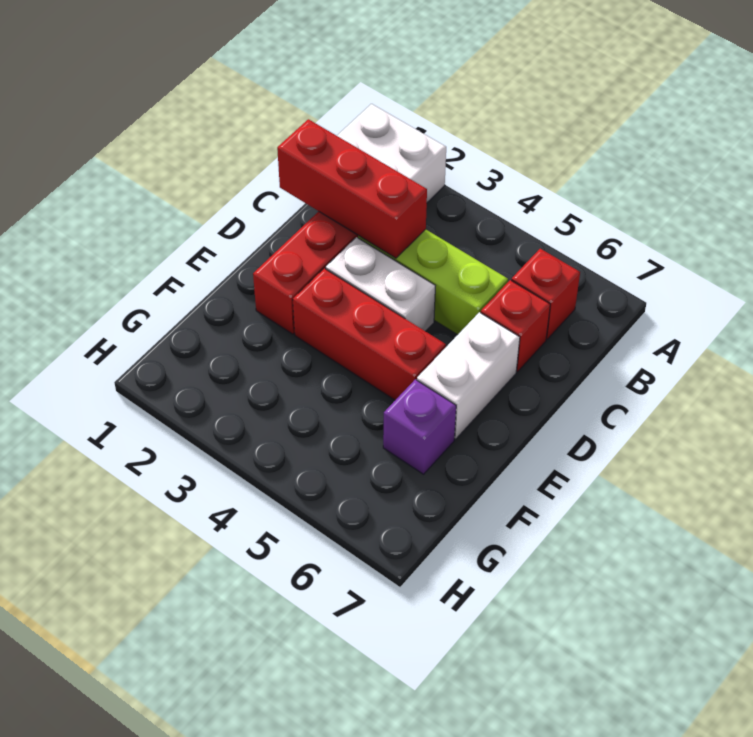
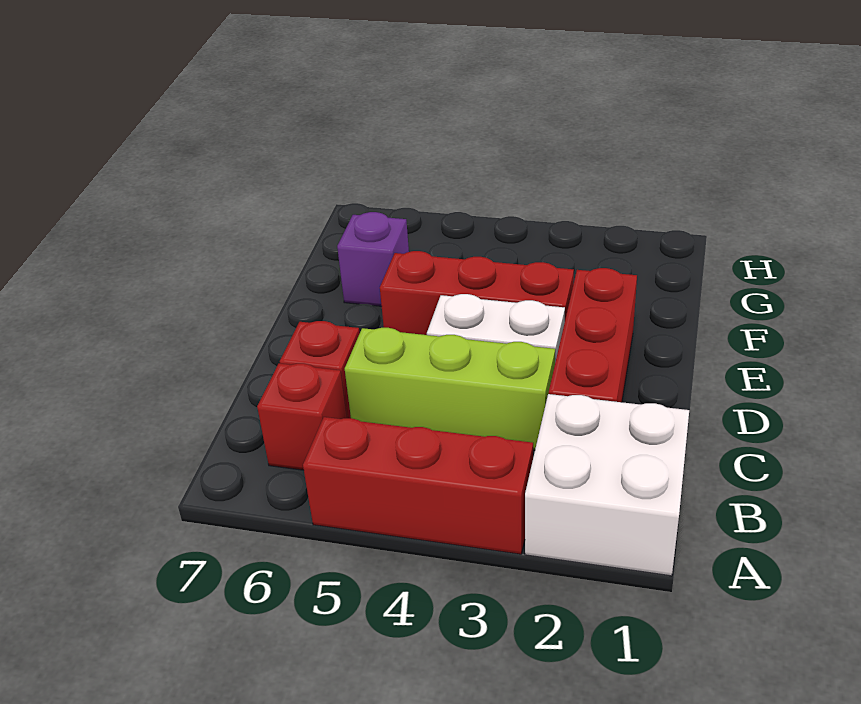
red 1x3 brick [277,119,427,258] -> red 1x3 brick moved to [303,417,533,554]
white 1x2 brick [417,312,520,439] -> none

